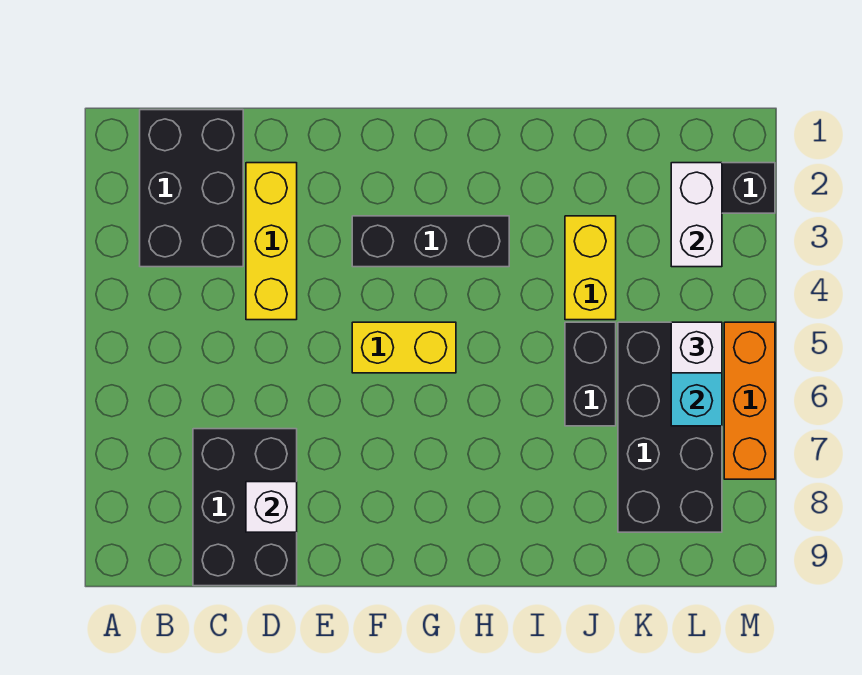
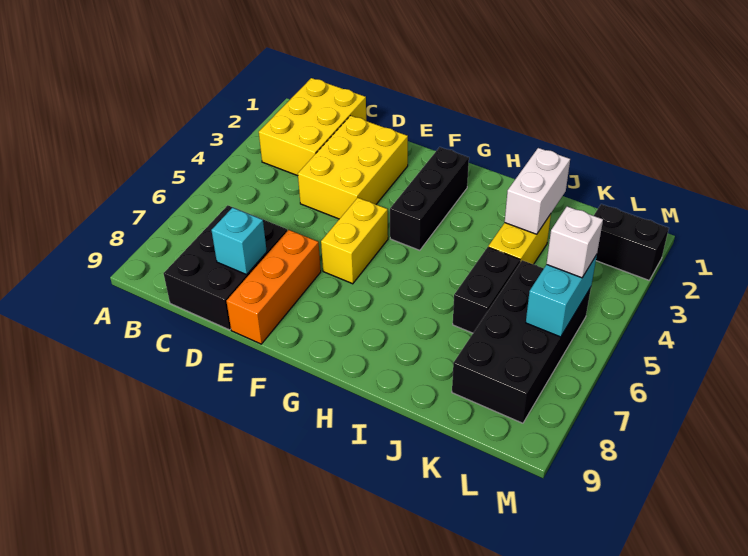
black 2x3 brick [140,110,243,267] -> yellow 2x3 brick [259,78,366,176]
yellow 1x3 brick [246,163,297,320] -> yellow 2x3 brick [298,116,408,219]
white 1x1 brick [246,482,297,532] -> cyan 1x1 brick [211,208,267,275]
black 1x3 brick [352,216,509,267] -> black 1x3 brick turned to [390,147,469,250]
yellow 1x2 brick [352,322,456,373] -> yellow 1x2 brick turned to [321,198,388,284]
white 1x2 brick [671,163,722,267] -> white 1x2 brick moved to [505,148,570,234]
orange 1x3 brick [724,322,775,479] -> orange 1x3 brick moved to [226,230,321,344]

